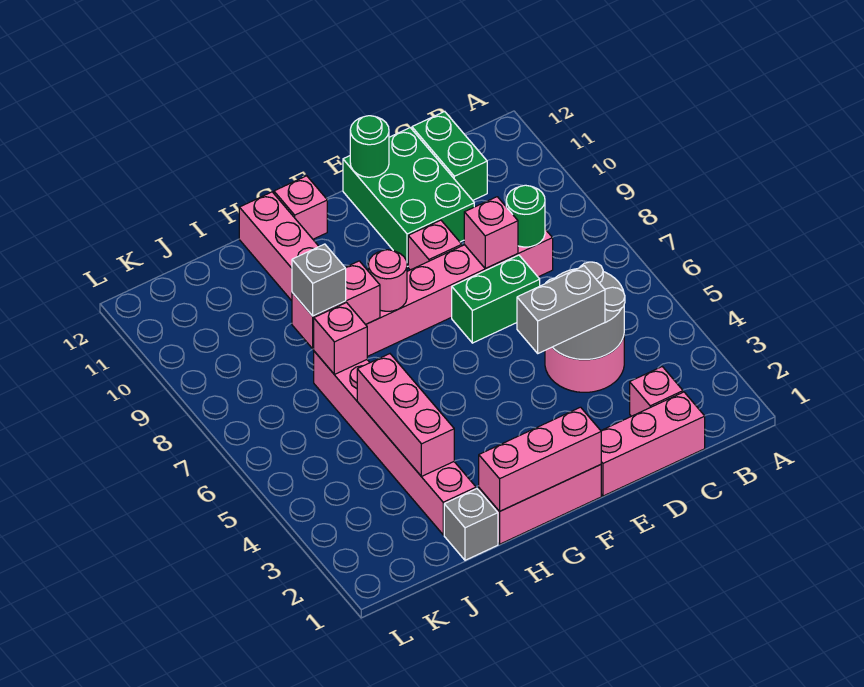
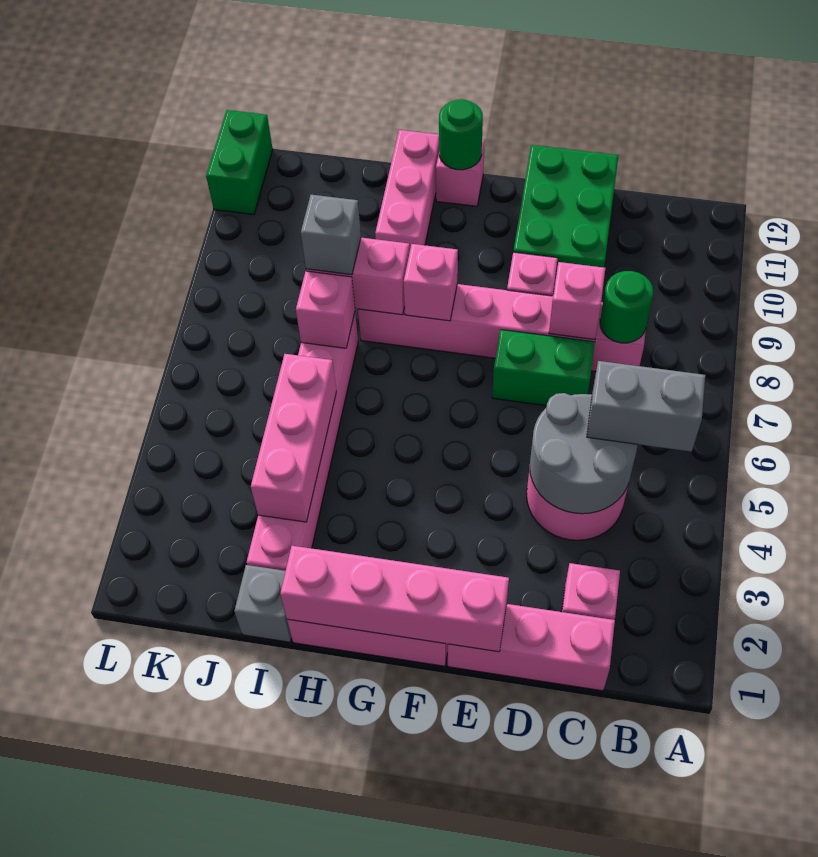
green 1x2 brick [412,112,487,200] -> green 1x2 brick moved to [206,110,273,214]
grey 1x2 brick [517,266,605,353] -> grey 1x2 brick moved to [587,361,705,452]
green 1x1 round brick [350,116,389,177] -> green 1x1 round brick moved to [439,99,483,170]
pink 1x3 brick [479,407,601,511] -> pink 1x4 brick [280,546,509,652]
pink 1x1 round brick [368,250,407,311] -> pink 1x1 brick [404,244,458,321]

